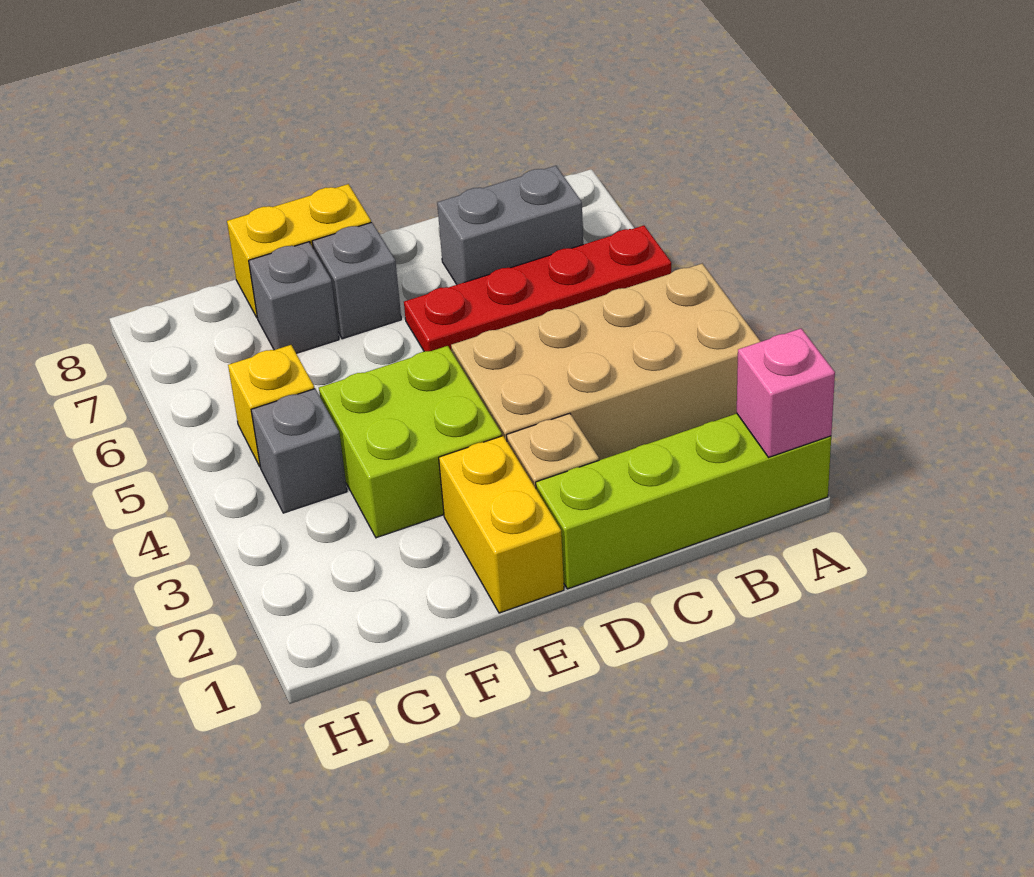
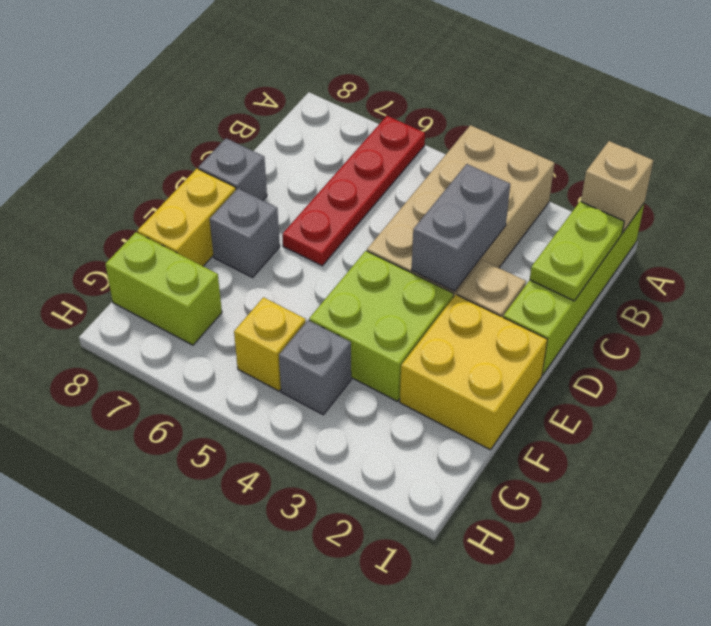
pink 1x1 brick [737,329,835,458] -> tan 1x1 brick [581,141,653,233]
none -> lime 1x2 plate [530,202,624,301]
grey 1x2 brick [437,166,583,285] -> grey 1x2 brick moved to [412,164,510,291]
yellow 1x2 brick [439,436,564,613] -> yellow 2x2 brick [400,295,547,450]
grey 1x1 brick [249,242,339,353] -> grey 1x1 brick moved to [198,138,267,200]
none -> lime 1x2 brick [105,232,222,345]

